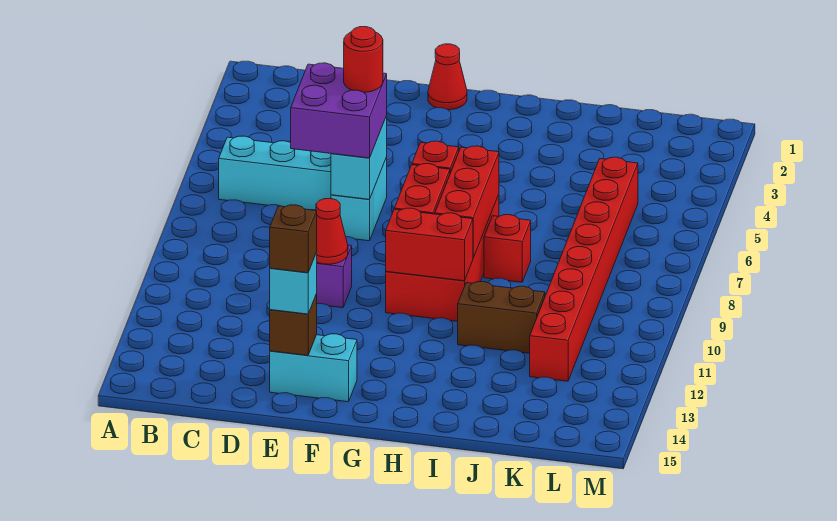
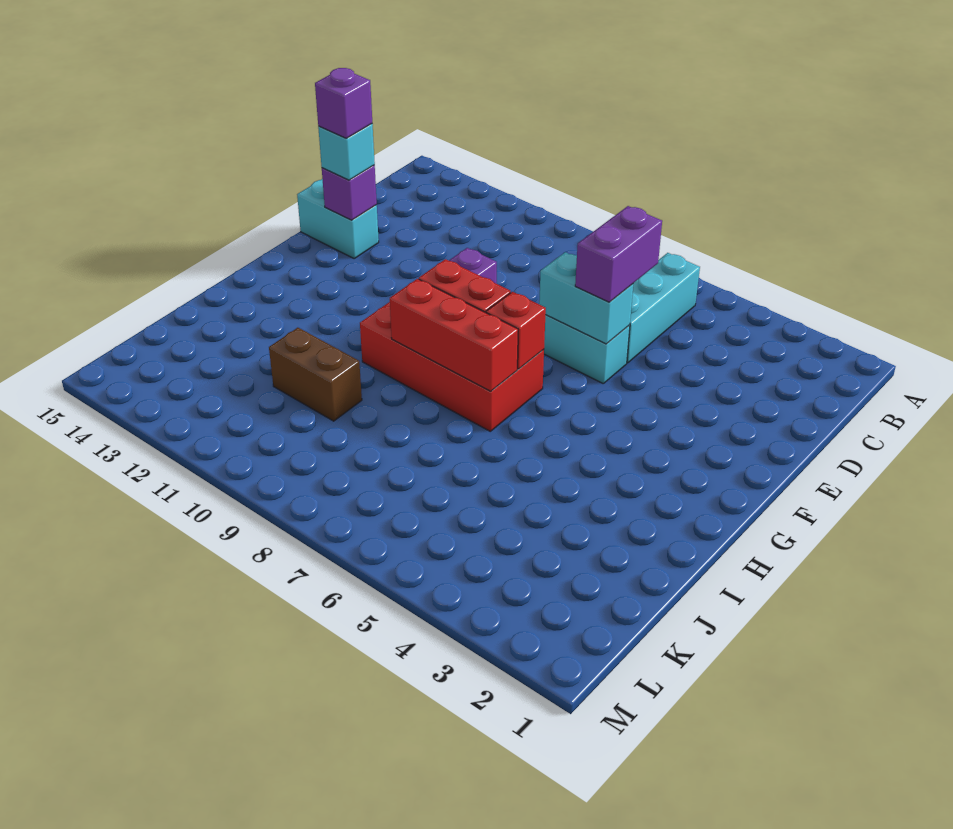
purple 2x2 brick [291,63,387,158] -> purple 1x2 brick [575,206,662,302]
red 1x1 round brick [344,27,383,92] -> none
red 1x1 cone [316,199,348,264] -> none
cyan 1x2 brick [270,334,357,402] -> cyan 1x2 brick turned to [297,179,379,258]
brown 1x1 brick [270,294,317,355] -> purple 1x1 brick [322,165,377,220]
brown 1x1 brick [270,205,317,273] -> purple 1x1 brick [315,68,372,138]
red 1x1 cone [428,44,467,110] -> none
red 1x2 brick [386,208,473,281] -> none
red 1x1 brick [484,215,531,282] -> none
brown 1x2 brick [458,282,545,353] -> brown 1x2 brick turned to [269,328,362,421]
red 1x8 brick [530,157,638,381] -> none

